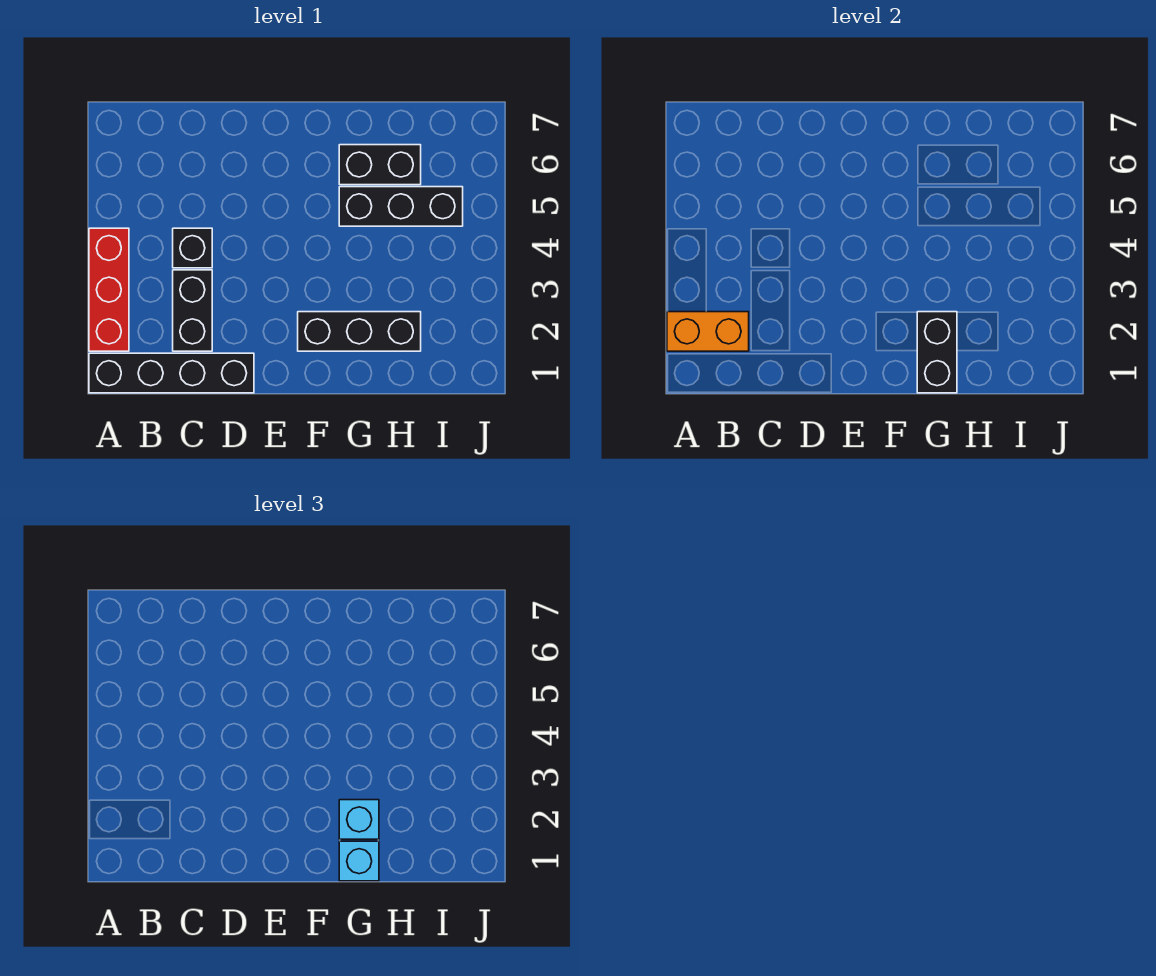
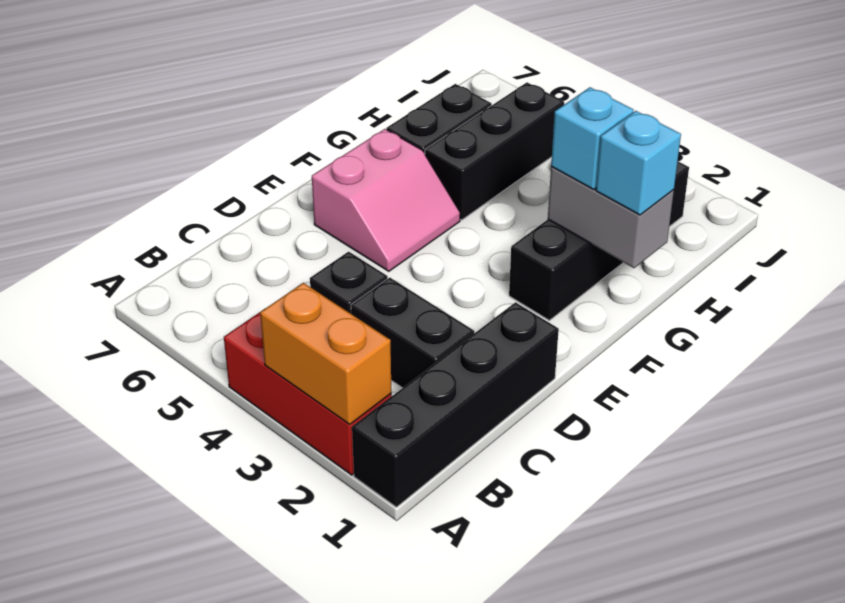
orange 1x2 brick [667,312,749,351] -> orange 1x2 brick turned to [260,283,391,424]
none -> pink 2x2 slope [312,129,460,271]
black 1x3 brick [298,312,421,351] -> black 1x4 brick [509,162,689,320]
black 1x2 brick [917,312,957,393] -> grey 1x2 brick [548,167,674,268]

